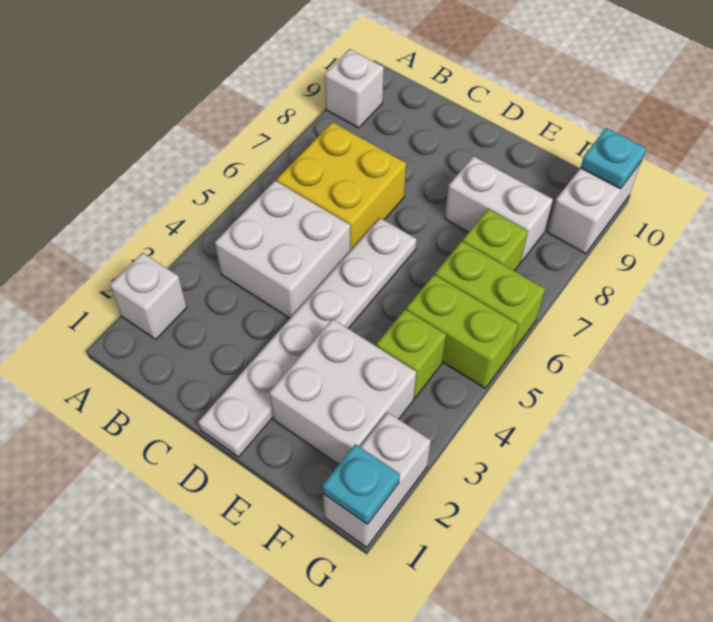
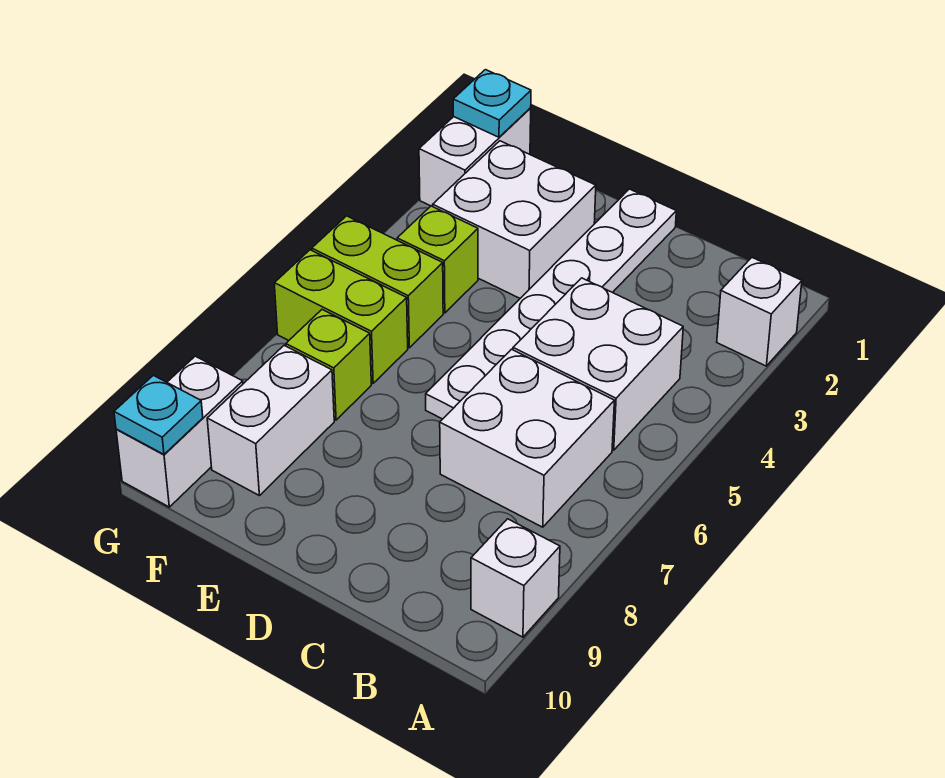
yellow 2x2 brick [277,122,406,251] -> white 2x2 brick [440,349,614,527]
white 1x2 brick [445,156,553,262] -> white 1x2 brick turned to [207,346,334,496]

